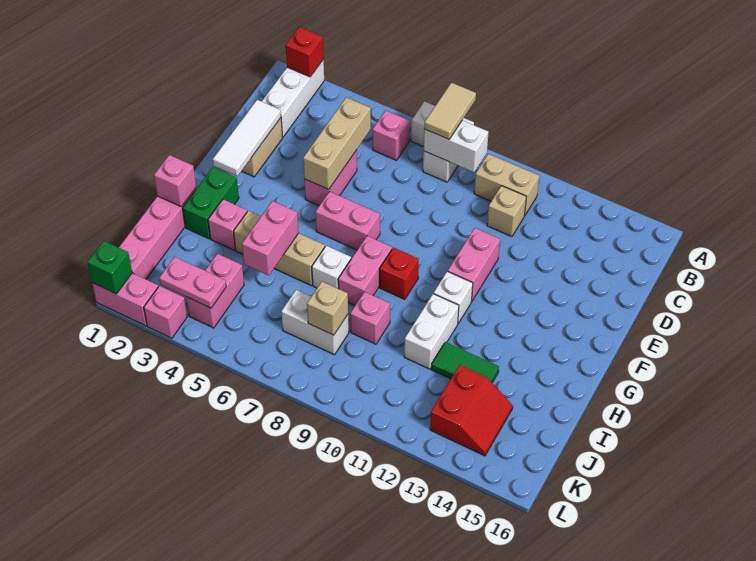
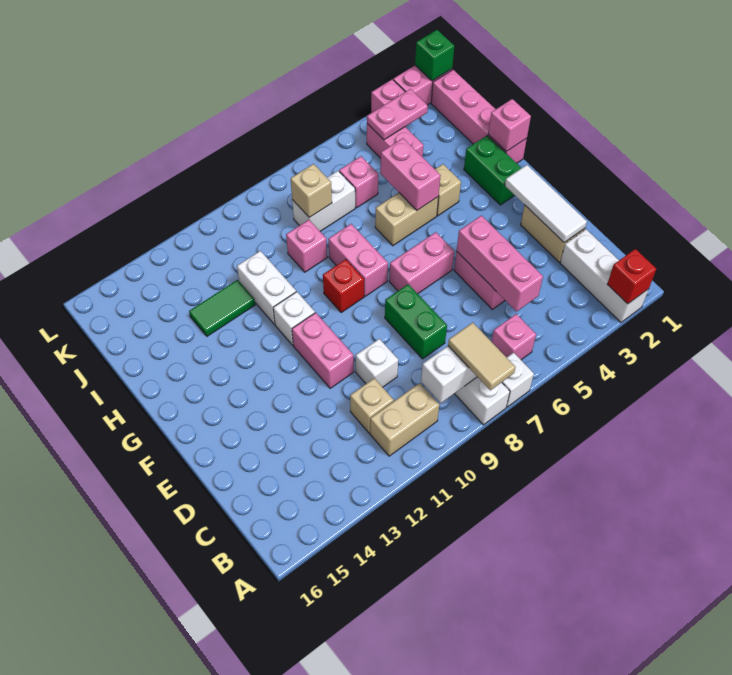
tan 1x3 brick [303,97,371,189] -> pink 1x3 brick [457,216,543,311]
none -> green 1x2 brick [385,284,447,359]
pink 1x1 brick [208,199,247,250] -> pink 1x1 brick moved to [339,156,378,208]
white 1x1 brick [312,246,351,289] -> white 1x1 brick moved to [356,339,398,387]
red 2x2 slope [430,365,513,456] -> none

